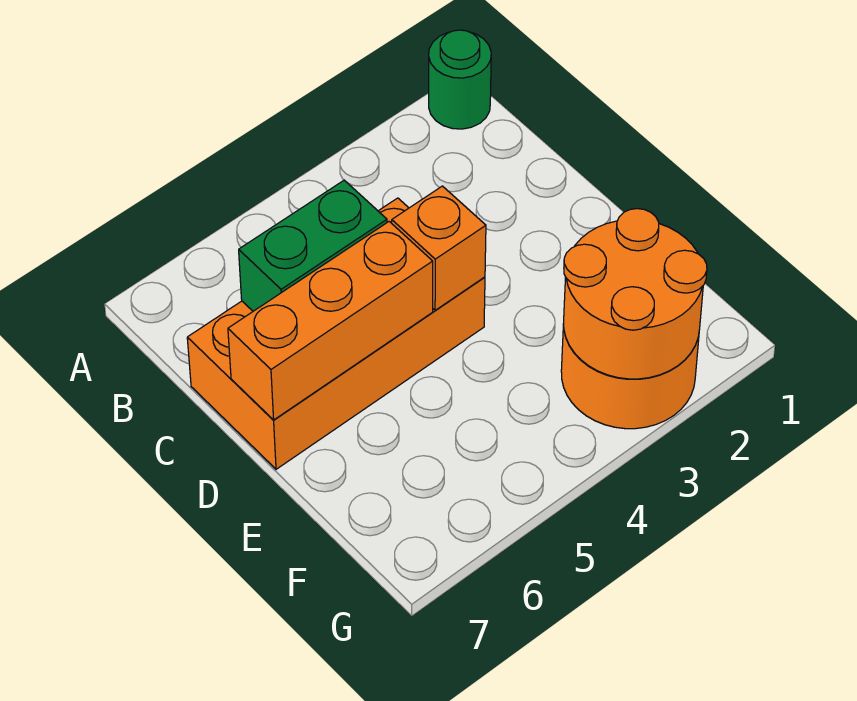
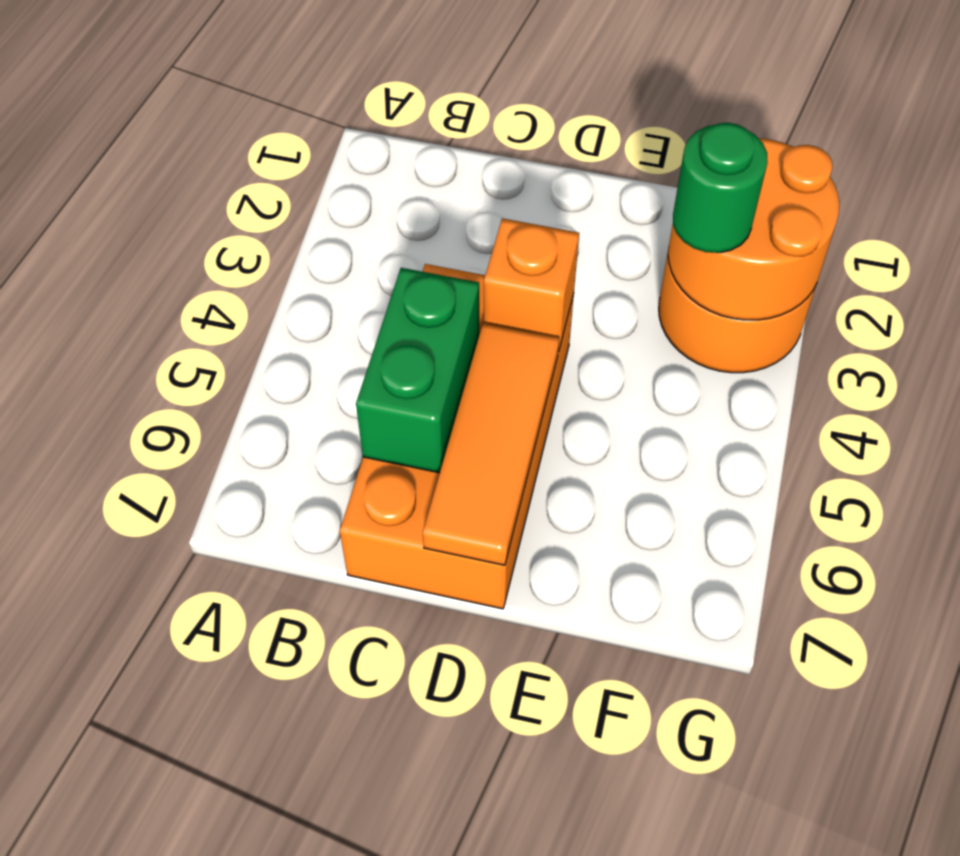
green 1x1 round brick [429,30,491,129] -> green 1x1 round brick moved to [673,123,768,253]
orange 1x3 brick [228,222,433,420] -> orange 1x3 tile [423,323,559,565]

